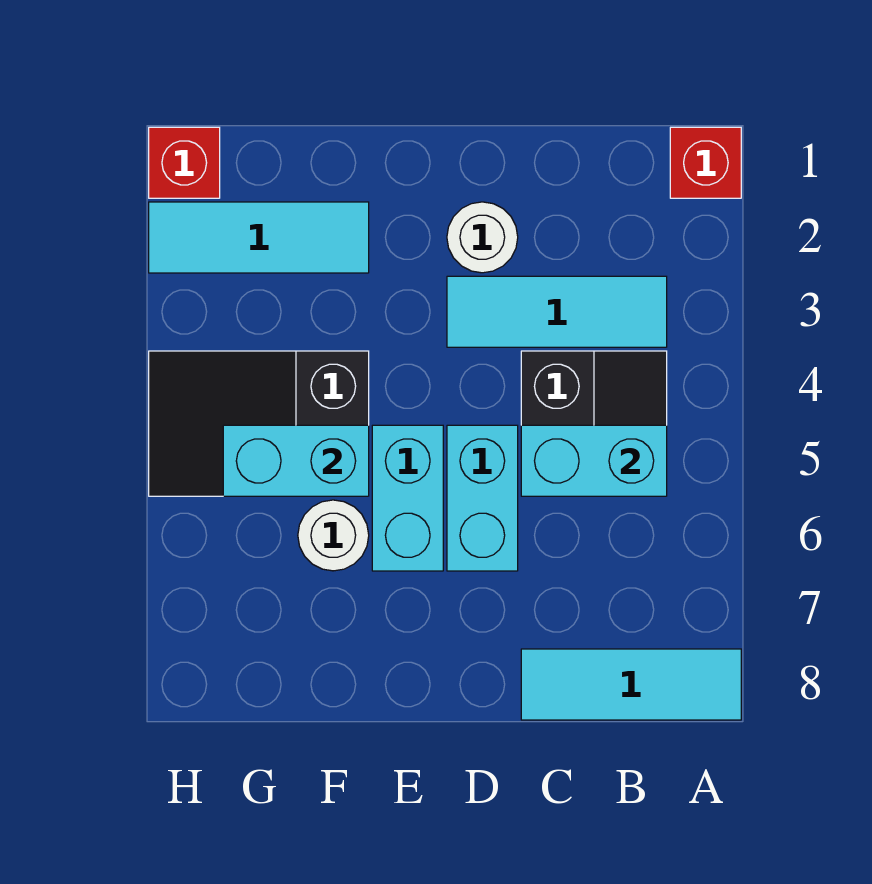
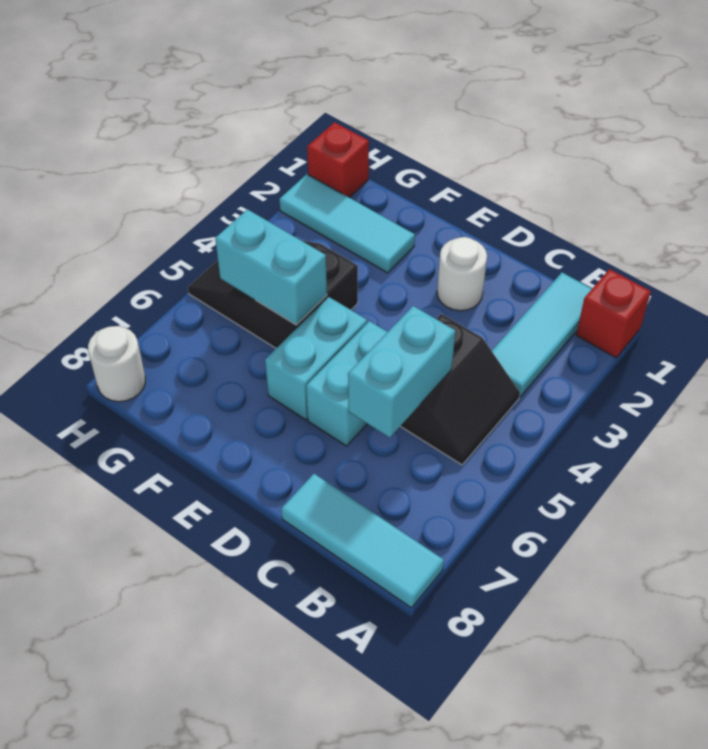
cyan 1x3 tile [447,276,667,347] -> cyan 1x3 tile turned to [492,273,592,397]
cyan 1x2 brick [521,425,667,496] -> cyan 1x2 brick turned to [348,306,455,437]
white 1x1 round brick [298,500,369,571] -> white 1x1 round brick moved to [88,326,145,402]

